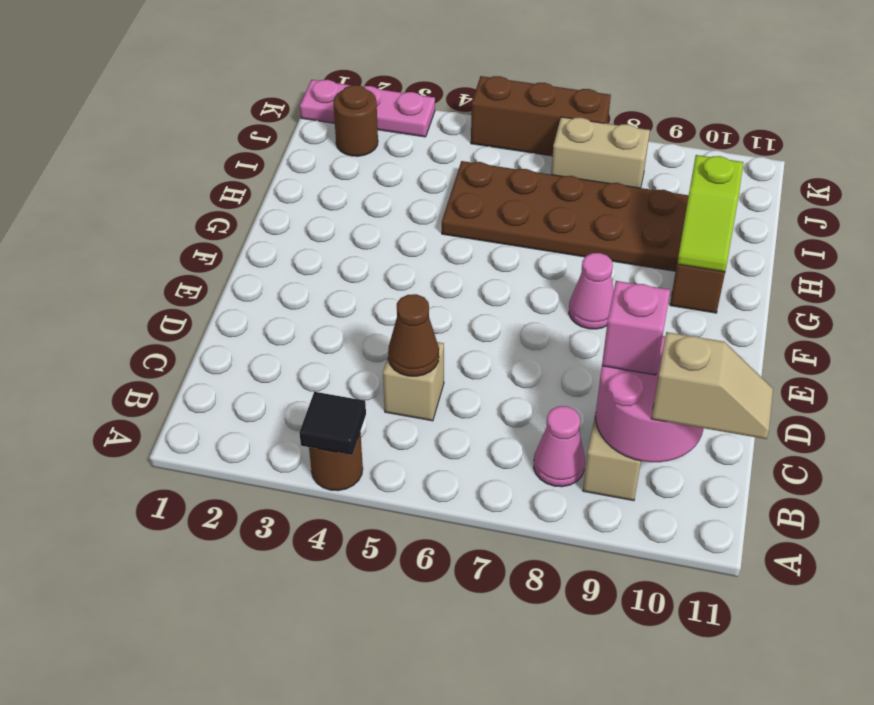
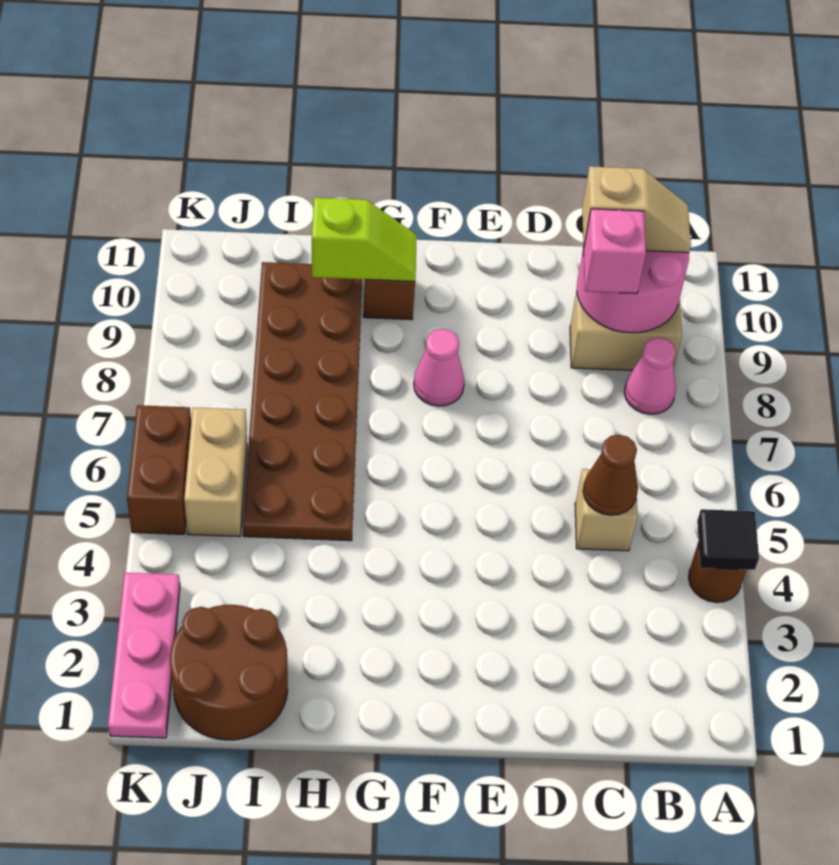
tan 1x2 slope [651,332,773,439] -> tan 1x2 slope turned to [582,166,691,253]
brown 1x1 round brick [333,85,378,156] -> brown 2x2 round brick [170,605,288,740]
tan 1x2 brick [551,117,650,188] -> tan 1x2 brick moved to [184,407,247,537]
brown 1x3 brick [471,76,611,156] -> brown 1x2 brick [127,405,191,534]

